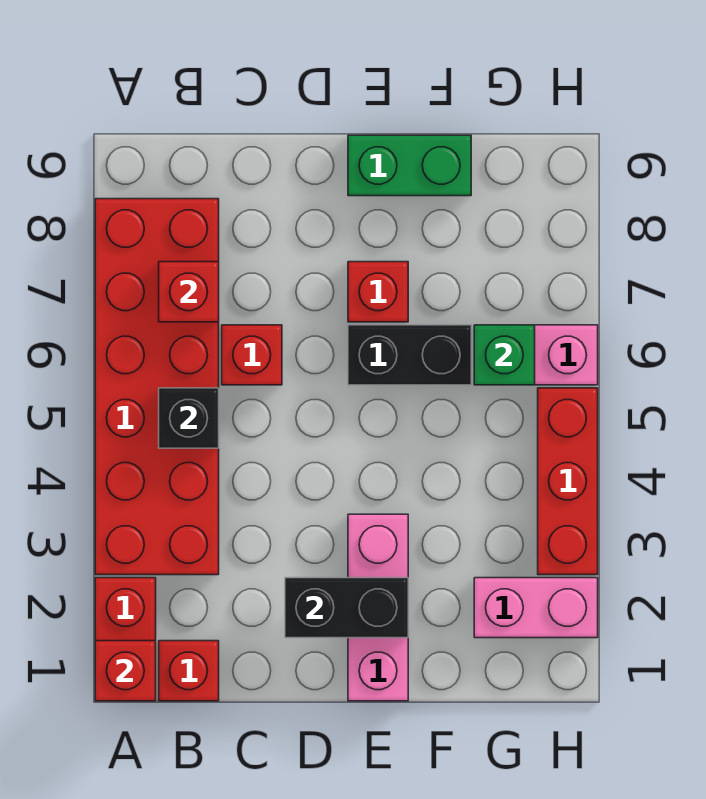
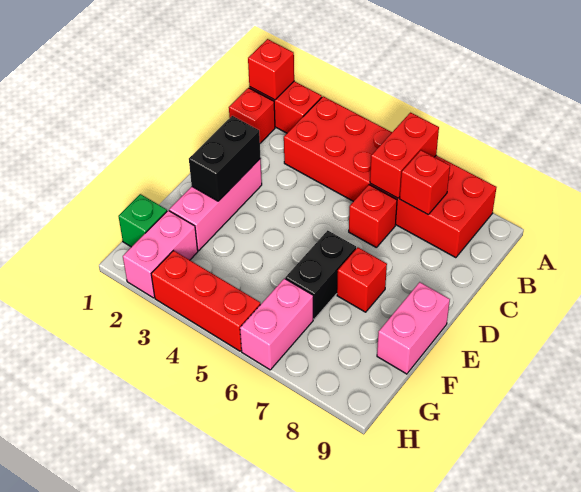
none -> red 1x2 brick [370,113,439,198]
black 1x1 brick [159,388,219,448] -> none
pink 1x3 brick [348,514,408,701] -> pink 1x3 brick turned to [169,159,262,251]
green 1x2 brick [348,135,471,196] -> pink 1x2 brick [377,282,450,374]
green 1x1 brick [474,325,535,385] -> green 1x1 brick moved to [118,194,167,247]

